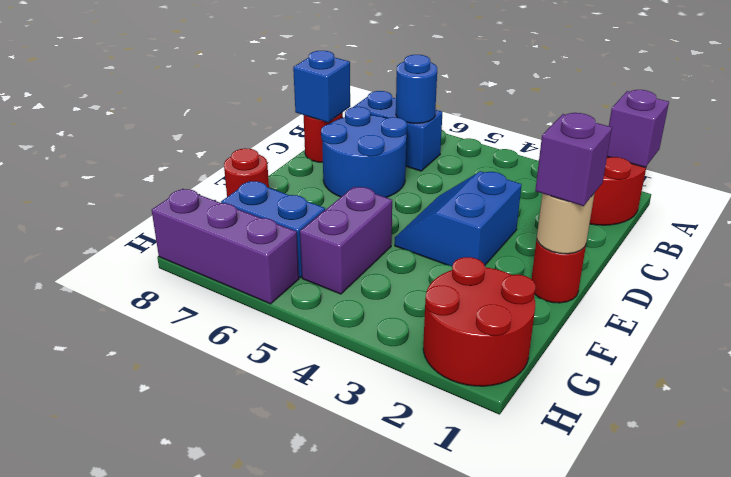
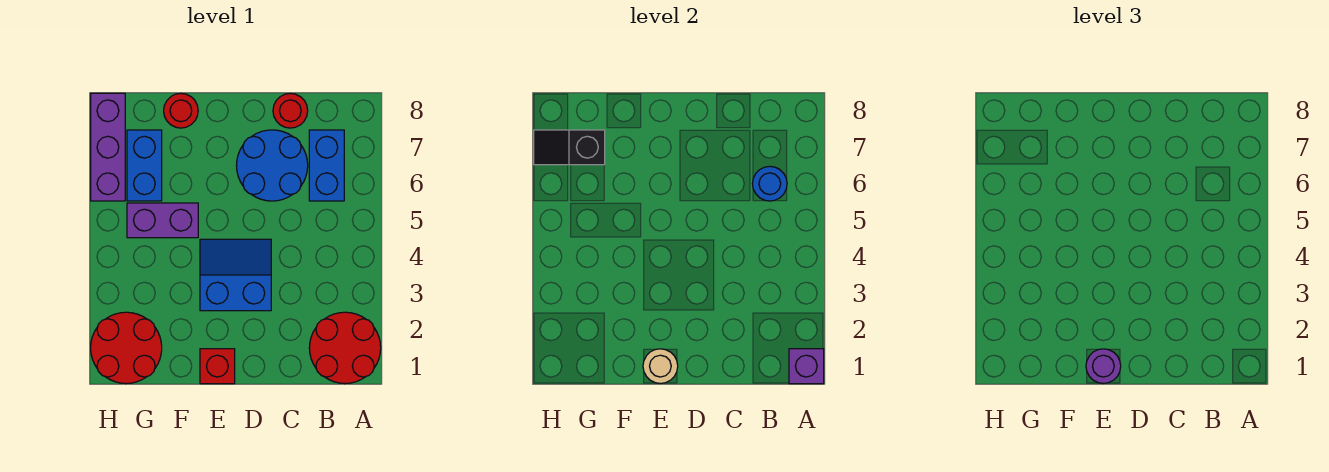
blue 1x1 brick [293,51,350,122] -> none
red 1x1 round brick [531,239,586,303] -> red 1x1 brick [200,349,235,384]
purple 1x1 brick [535,113,612,206] -> purple 1x1 round brick [1086,349,1121,384]
none -> black 1x2 slope [534,130,605,165]

